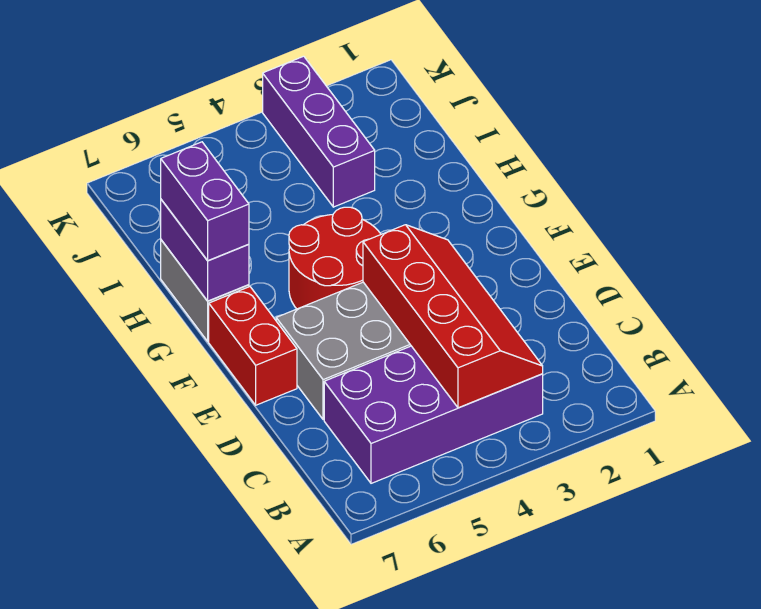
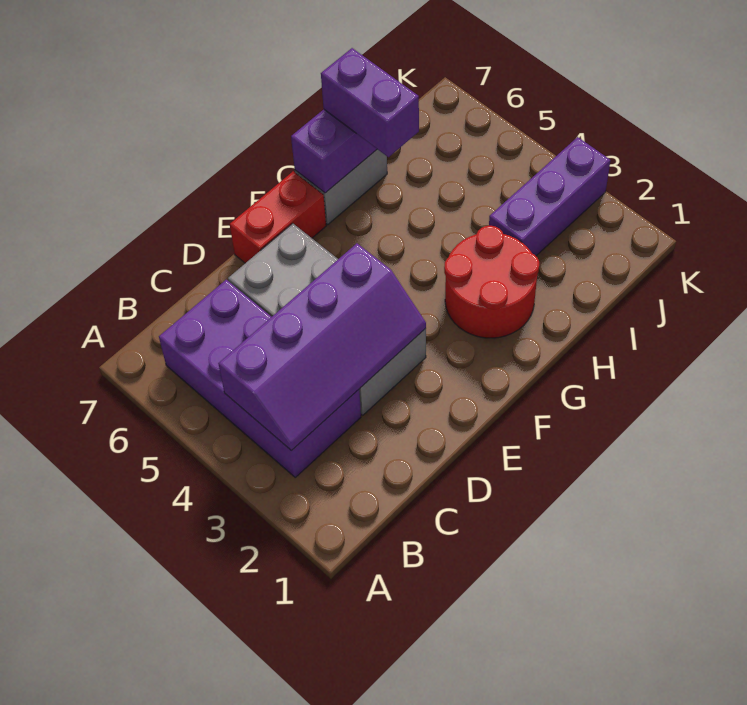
red 2x4 slope [363,225,543,408] -> purple 2x4 slope [218,243,426,451]
red 2x2 round brick [289,207,381,309] -> red 2x2 round brick moved to [444,226,539,338]
purple 1x2 brick [161,142,249,261] -> purple 1x2 brick turned to [321,48,419,157]

